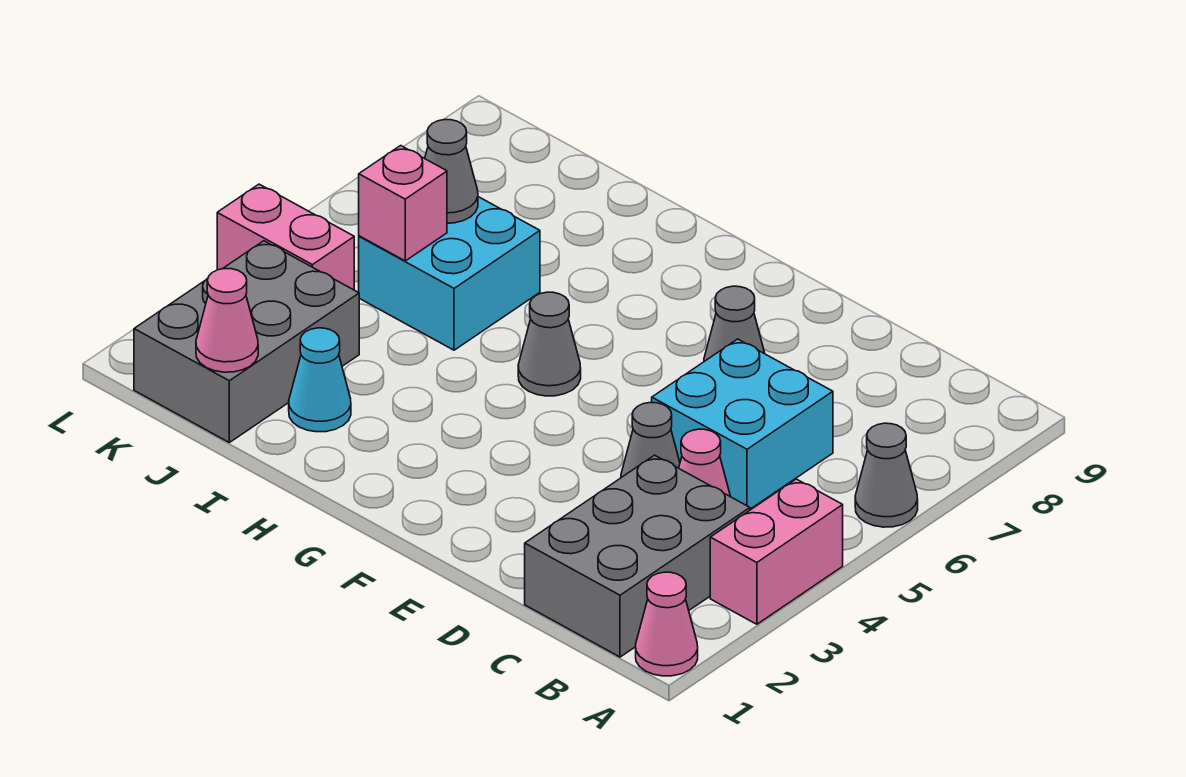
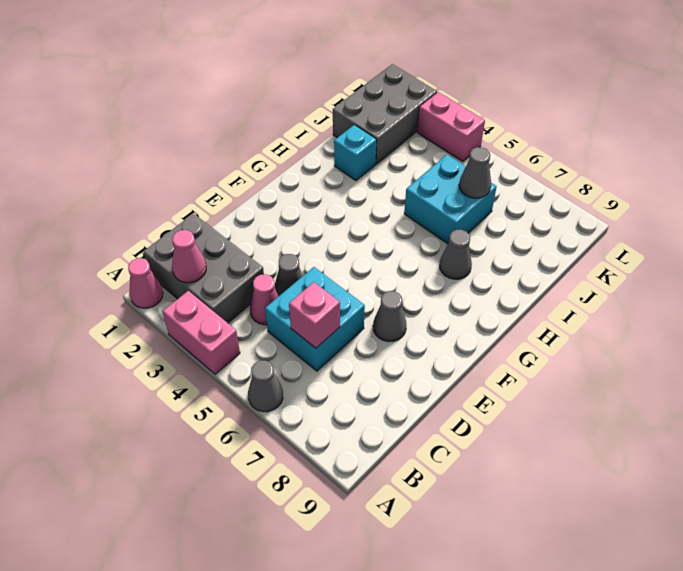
grey 1x1 cone [518,292,581,396] -> grey 1x1 cone moved to [440,230,472,279]
cyan 1x1 cone [289,328,351,432] -> cyan 1x1 brick [334,125,377,181]
grey 2x3 brick [134,241,359,442] -> grey 2x3 brick turned to [333,64,437,164]
pink 1x1 cone [196,269,258,372] -> pink 1x1 cone moved to [172,230,206,283]
pink 1x1 brick [359,146,447,261] -> pink 1x1 brick moved to [289,282,340,348]
pink 1x2 brick [217,184,354,290] -> pink 1x2 brick turned to [417,92,485,162]

